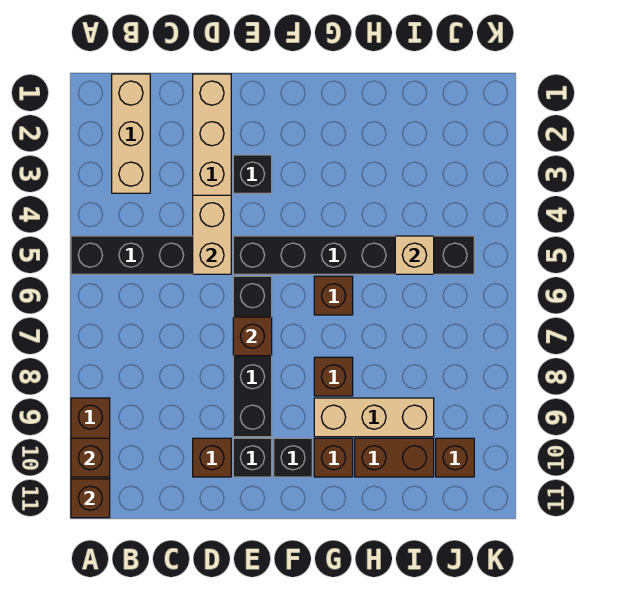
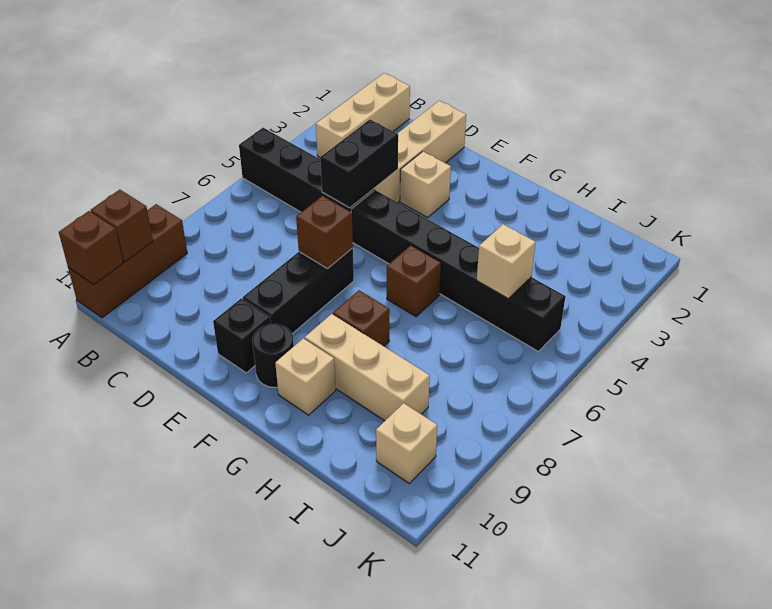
tan 1x2 brick [193,195,231,274] -> black 1x2 brick [320,120,398,208]
brown 1x1 brick [193,438,231,477] -> none
black 1x1 brick [233,155,272,193] -> tan 1x1 brick [400,152,451,218]
black 1x4 brick [233,276,272,437] -> black 1x3 brick [243,248,354,334]
black 1x1 brick [274,438,312,477] -> black 1x1 round brick [252,324,294,387]
brown 1x1 brick [314,438,353,477] -> tan 1x1 brick [275,338,336,415]
brown 1x2 brick [355,438,434,477] -> none
brown 1x1 brick [436,438,474,477] -> tan 1x1 brick [376,403,437,483]

